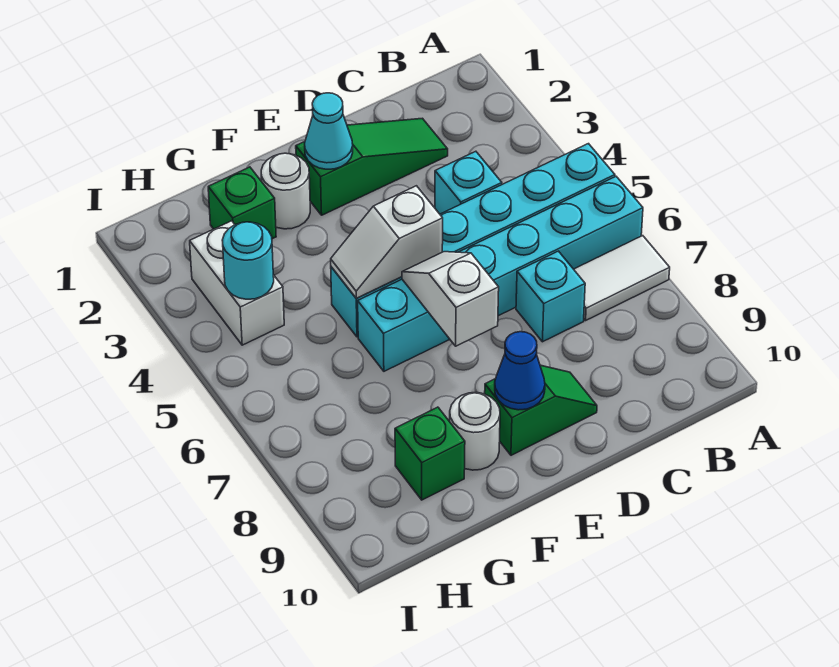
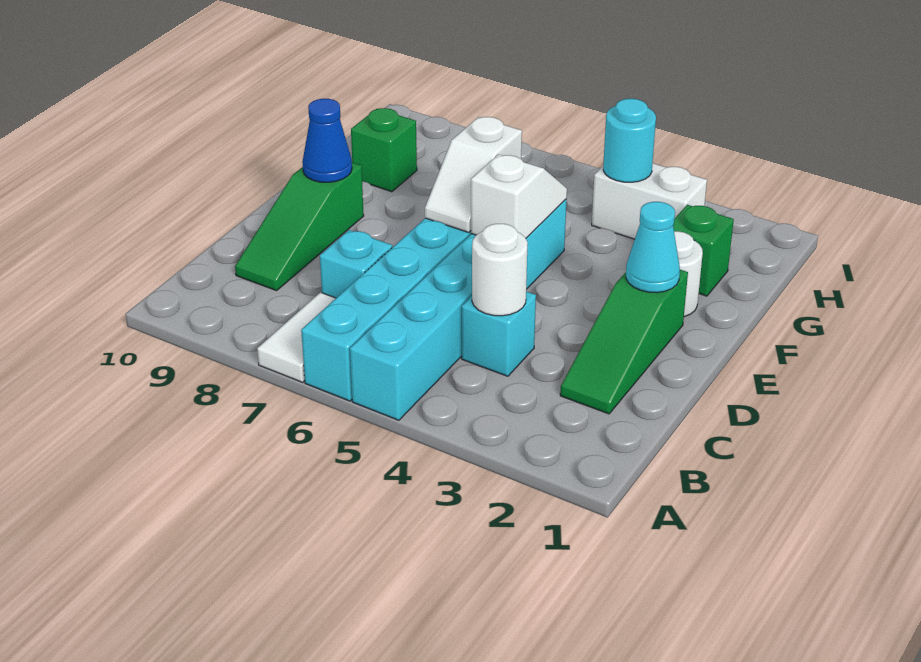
green 1x2 slope [485,365,597,455] -> green 1x3 slope [235,162,364,291]
white 1x2 slope [402,252,499,346] -> white 1x2 slope turned to [425,117,522,232]
white 1x1 round brick [450,393,500,470] -> white 1x1 round brick moved to [472,224,528,316]

